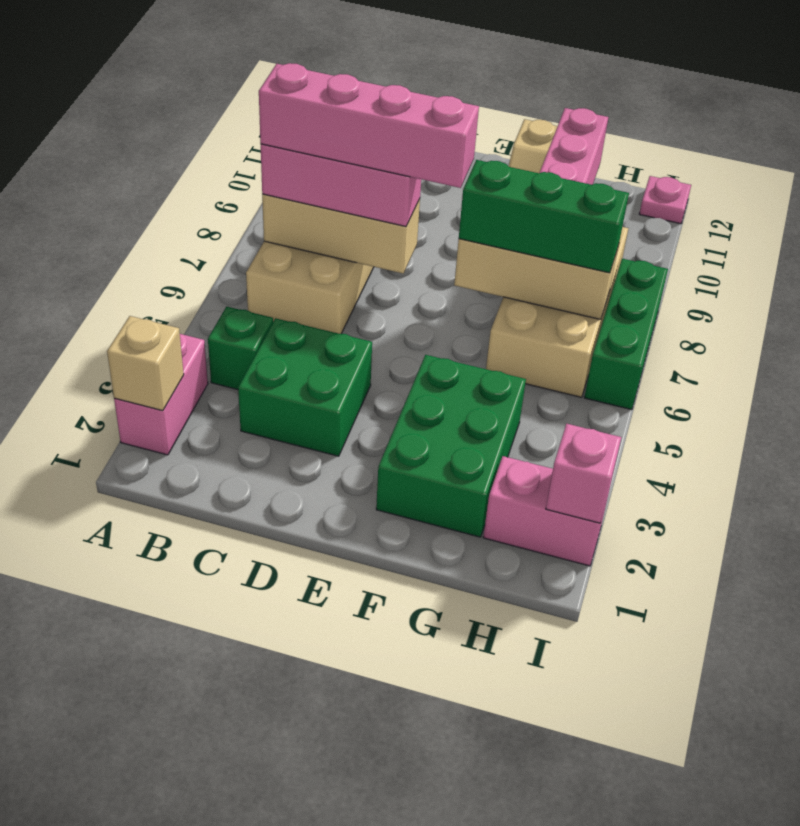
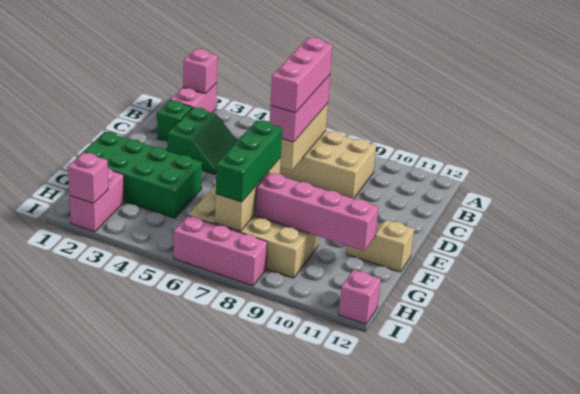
pink 1x2 brick [114,334,208,455] -> pink 1x2 brick turned to [171,83,217,113]
tan 1x1 brick [107,316,184,411] -> pink 1x1 brick [183,49,218,94]
green 1x1 brick [208,307,273,389] -> green 1x1 brick moved to [157,100,192,142]
pink 1x4 brick [259,63,479,188] -> pink 1x3 brick [270,38,333,113]
green 2x2 brick [238,318,372,456] -> green 2x2 slope [168,107,237,174]
green 2x3 brick [376,355,526,537] -> green 2x4 brick [76,132,202,218]
green 1x3 brick [584,258,668,410] -> pink 1x3 brick [174,215,267,286]
pink 1x1 plate [639,176,691,224] -> pink 1x1 brick [339,270,381,324]

